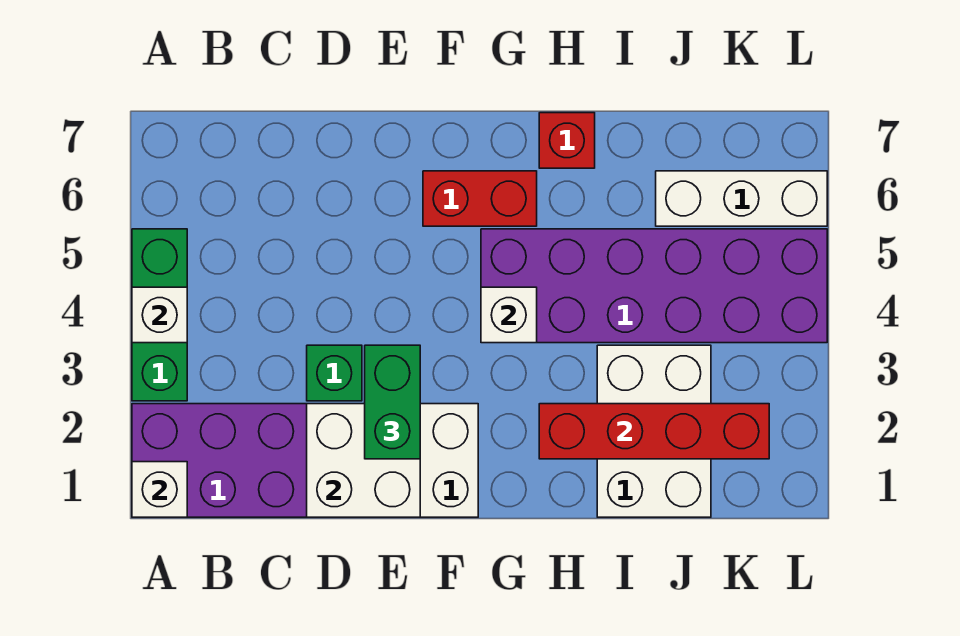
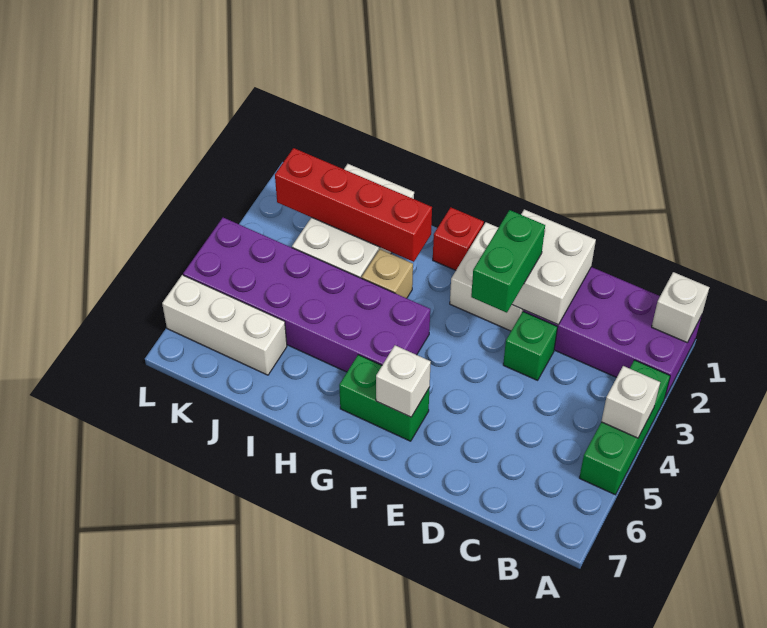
red 1x2 brick [423,171,537,226] -> green 1x2 brick [339,355,430,441]
white 1x1 brick [481,287,537,343] -> white 1x1 brick moved to [376,345,431,417]
none -> tan 1x1 brick [362,249,413,298]
red 1x1 brick [539,113,595,168] -> red 1x1 brick moved to [433,207,484,270]

